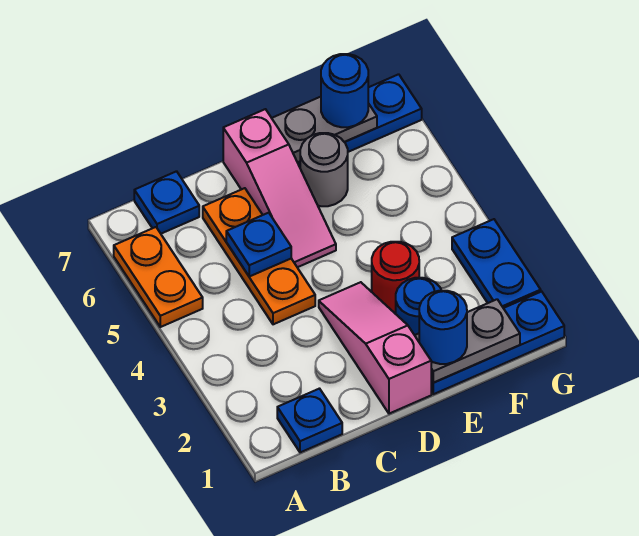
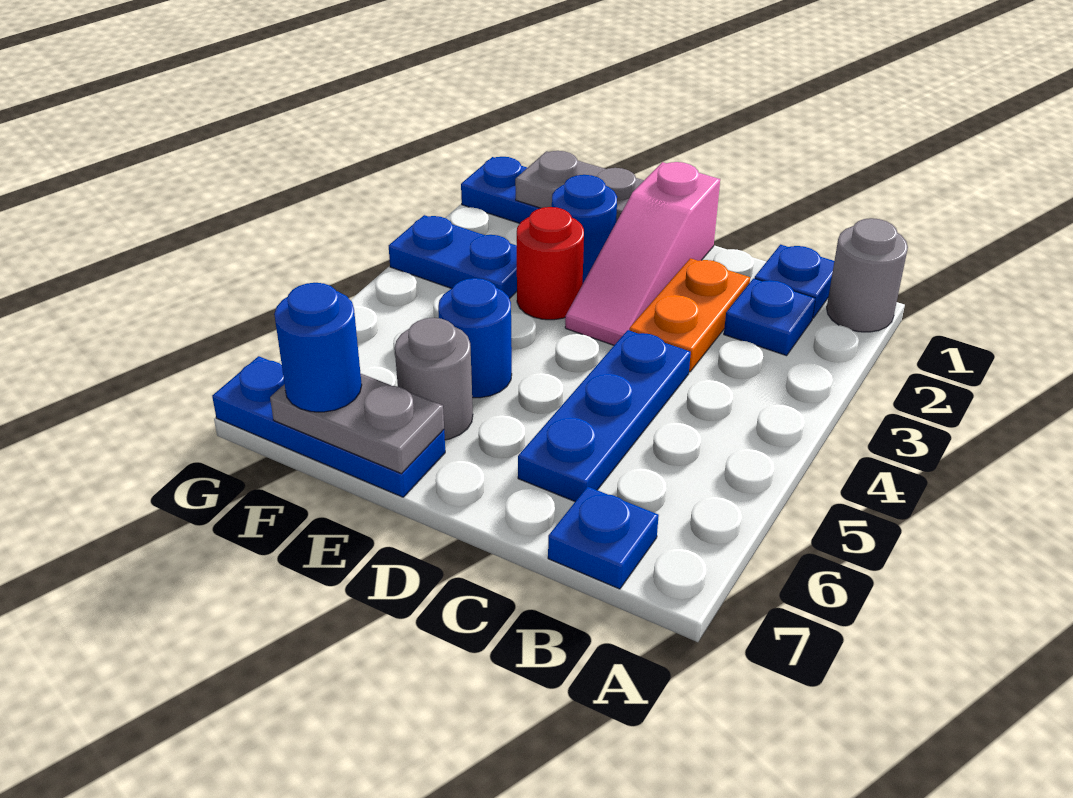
none -> grey 1x1 round brick [827,218,908,332]
orange 1x2 plate [114,227,203,327] -> orange 1x2 plate moved to [629,258,750,372]
orange 1x3 plate [203,188,315,324] -> blue 1x3 plate [518,330,691,501]
blue 1x1 plate [226,213,291,277] -> blue 1x1 plate moved to [724,278,816,356]
pink 1x3 slope [223,109,336,267] -> none
blue 1x1 round brick [419,291,467,364] -> blue 1x1 round brick moved to [438,278,512,398]
blue 1x2 plate [452,219,541,308] -> blue 1x2 plate turned to [389,215,517,299]

